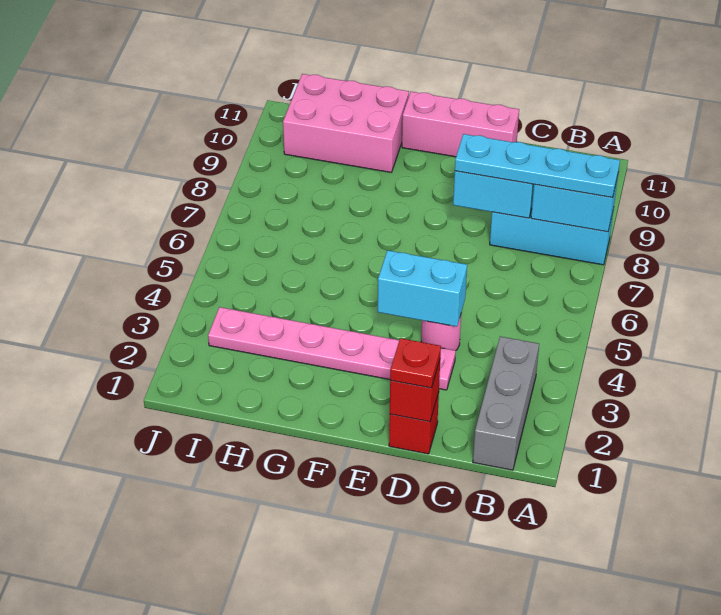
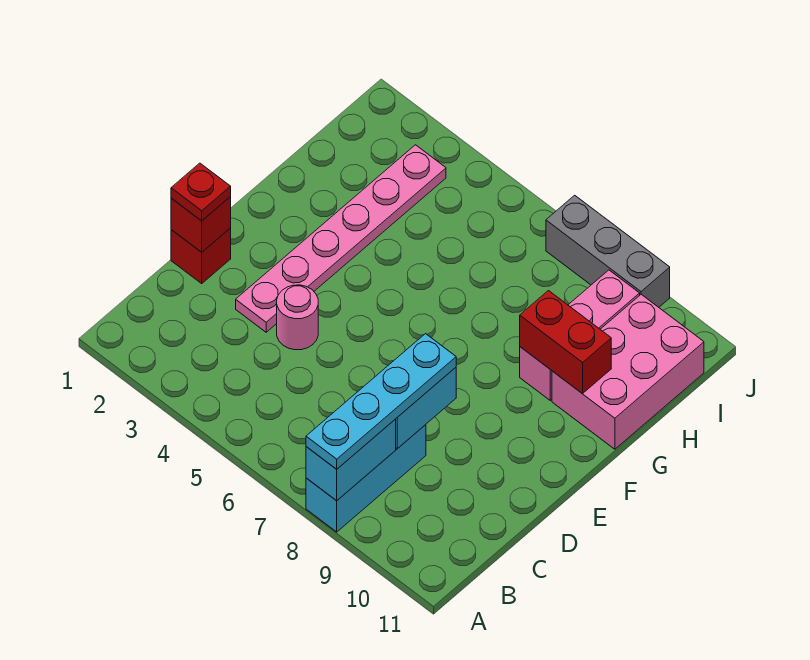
grey 1x3 brick [473,336,539,470] -> grey 1x3 brick moved to [546,195,670,307]
cyan 1x2 brick [378,250,467,327] -> none
pink 1x3 brick [402,92,519,157] -> pink 1x3 brick moved to [520,270,640,400]
none -> red 1x2 brick [520,291,611,394]

